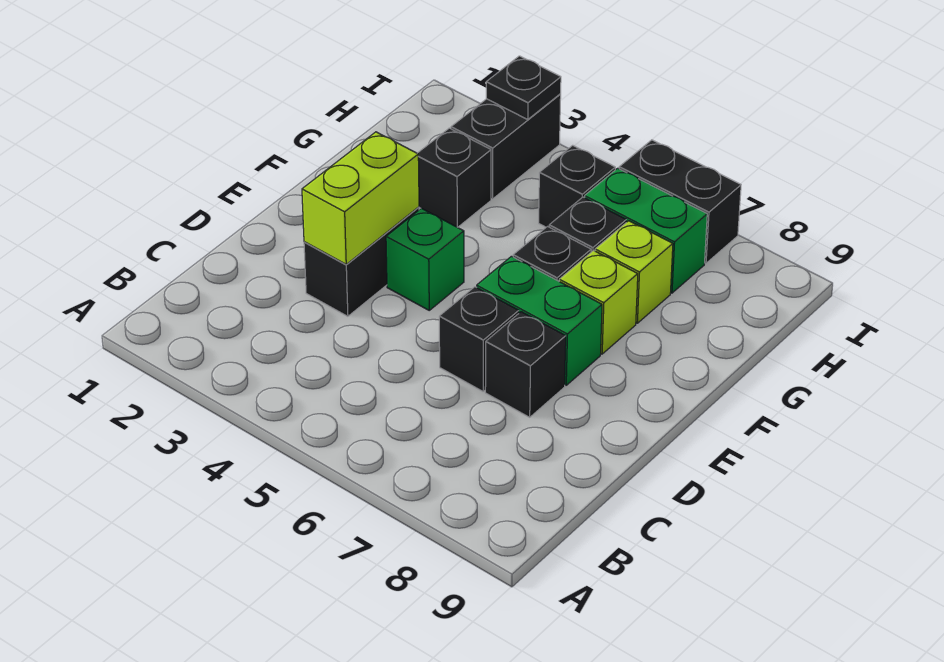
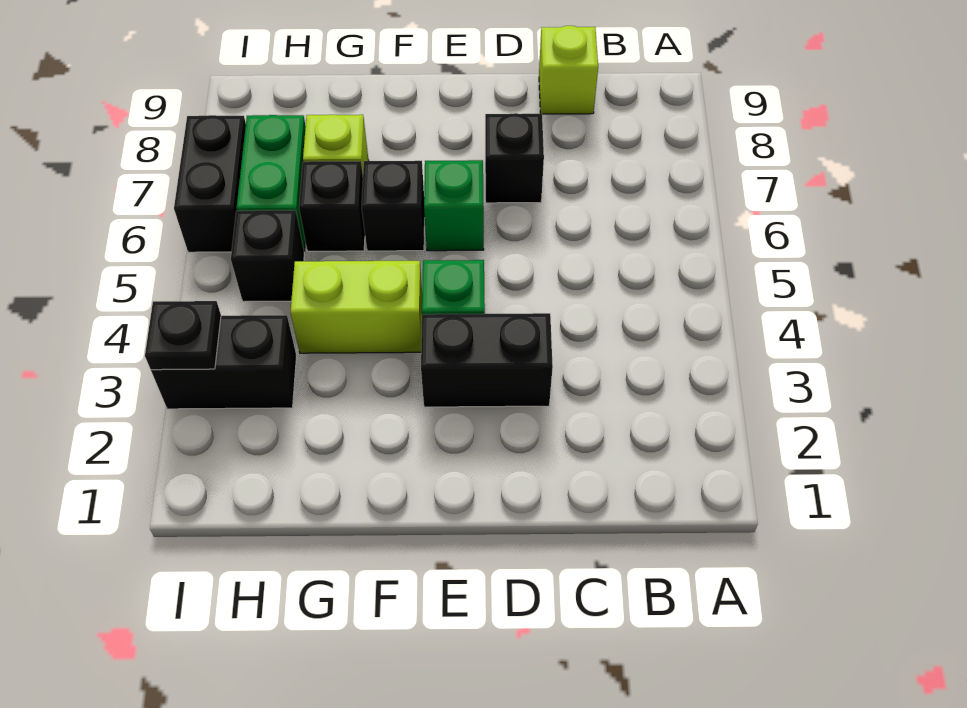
lime 1x2 brick [302,132,419,265] -> lime 1x2 brick moved to [290,261,422,353]
black 1x1 brick [439,287,519,391] -> none
green 1x2 brick [477,256,602,385] -> green 1x1 brick [424,160,484,251]
lime 1x1 brick [559,251,638,354] -> lime 1x1 brick moved to [539,26,598,114]
black 1x1 brick [417,128,491,227] -> none

